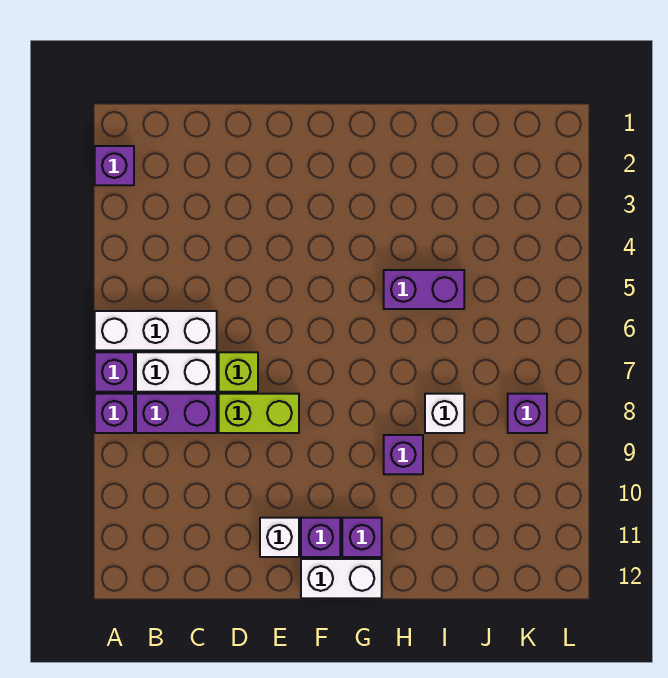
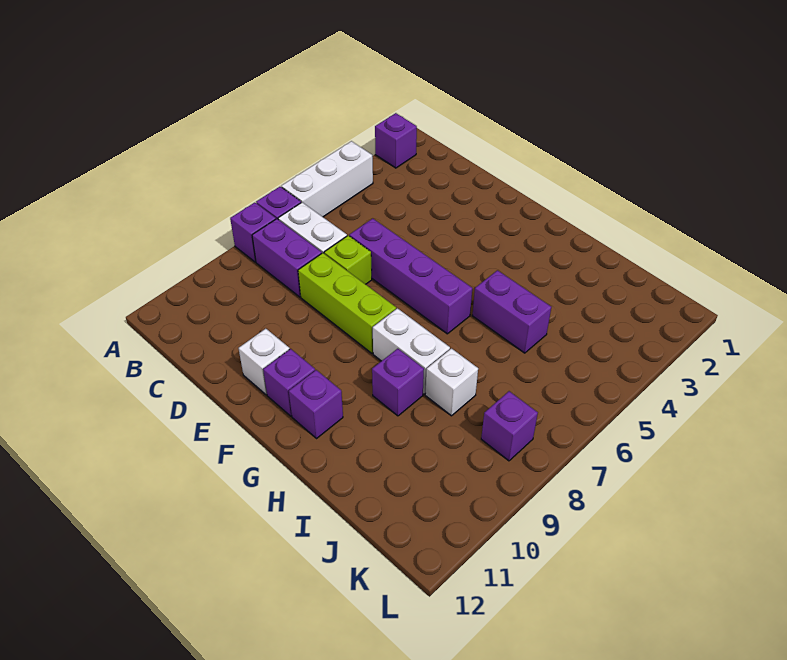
white 1x3 brick [95,311,217,350] -> white 1x3 brick turned to [281,141,373,217]
none -> purple 1x4 brick [349,218,472,334]
lime 1x2 brick [219,394,299,433] -> lime 1x3 brick [298,253,396,353]
white 1x2 brick [301,559,382,598] -> white 1x2 brick moved to [373,308,450,394]

